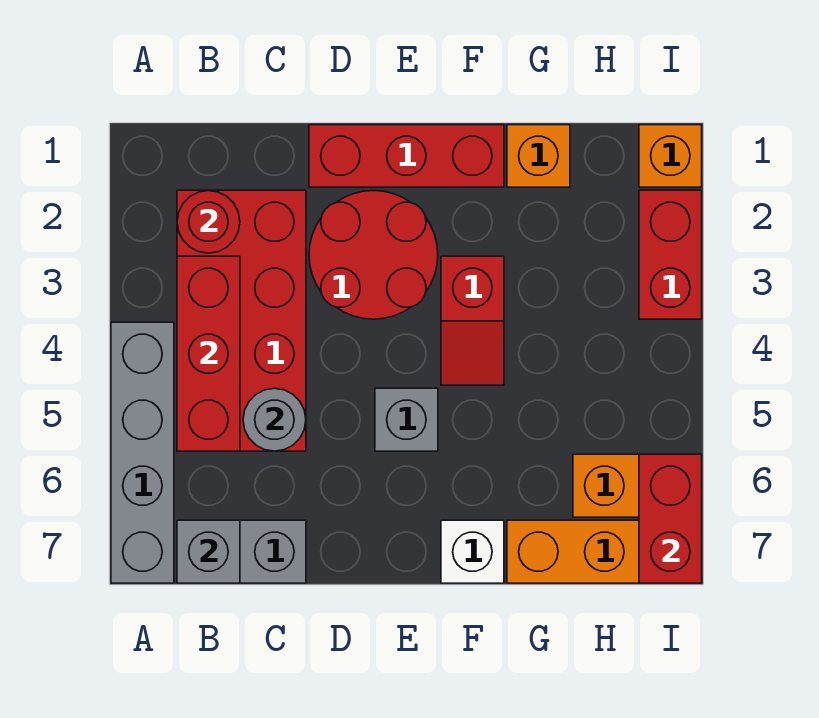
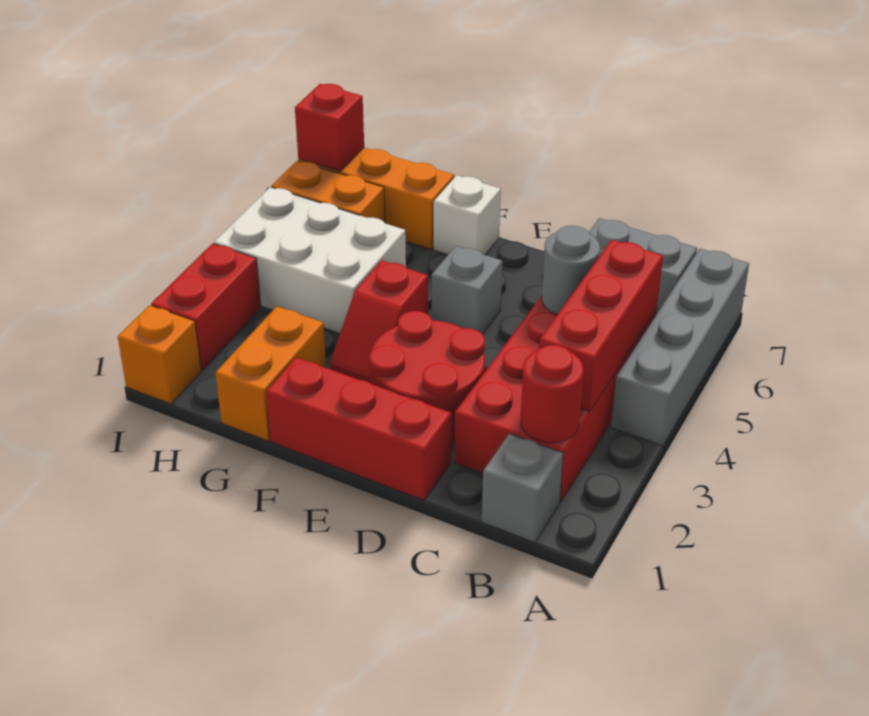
grey 1x1 brick [177,520,240,583] -> grey 1x1 brick moved to [482,434,563,543]
red 1x2 slope [441,256,504,385] -> red 1x2 slope turned to [330,260,428,383]
orange 1x1 brick [507,125,570,187] -> orange 1x2 brick [215,307,326,441]
none -> white 2x3 brick [214,187,406,334]
red 1x2 brick [639,454,702,583] -> red 1x1 brick [295,84,364,171]

